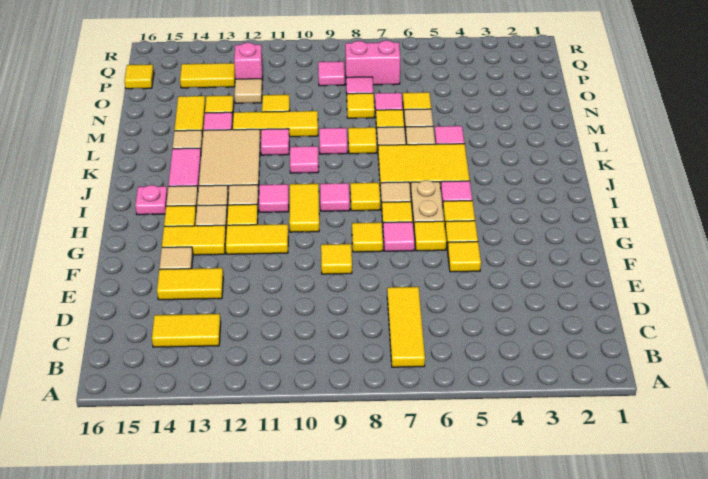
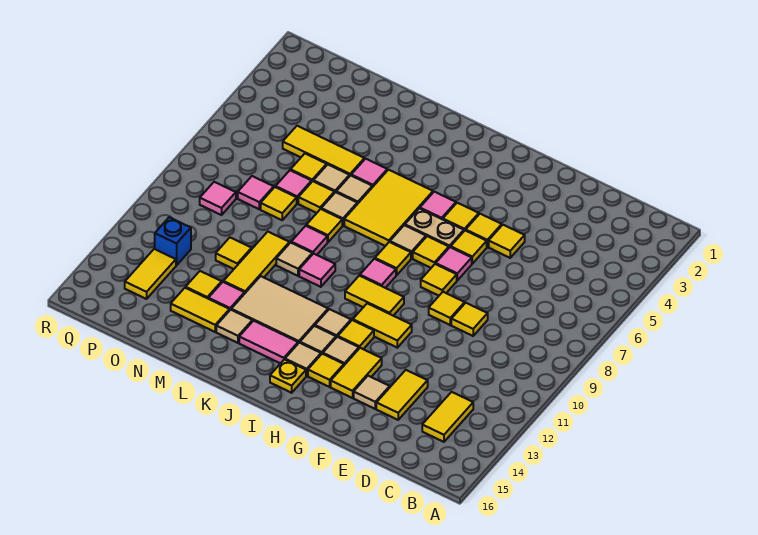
yellow 1x3 tile [387,287,425,367] -> yellow 1x3 tile moved to [283,126,364,176]
yellow 1x2 tile [226,224,288,254] -> yellow 1x2 tile turned to [353,303,412,348]
pink 1x1 tile [259,184,289,212] -> none
pink 1x1 plate [135,185,168,215] -> yellow 1x1 plate [270,359,306,393]
pink 1x1 tile [261,129,289,155] -> none
tan 1x1 tile [235,79,262,103] -> tan 1x1 tile moved to [276,243,312,276]
pink 1x2 brick [345,40,400,85] -> none
pink 1x1 brick [234,43,263,81] -> blue 1x1 brick [155,217,191,265]
yellow 1x1 tile [124,64,154,89] -> yellow 1x1 tile moved to [451,303,488,336]

